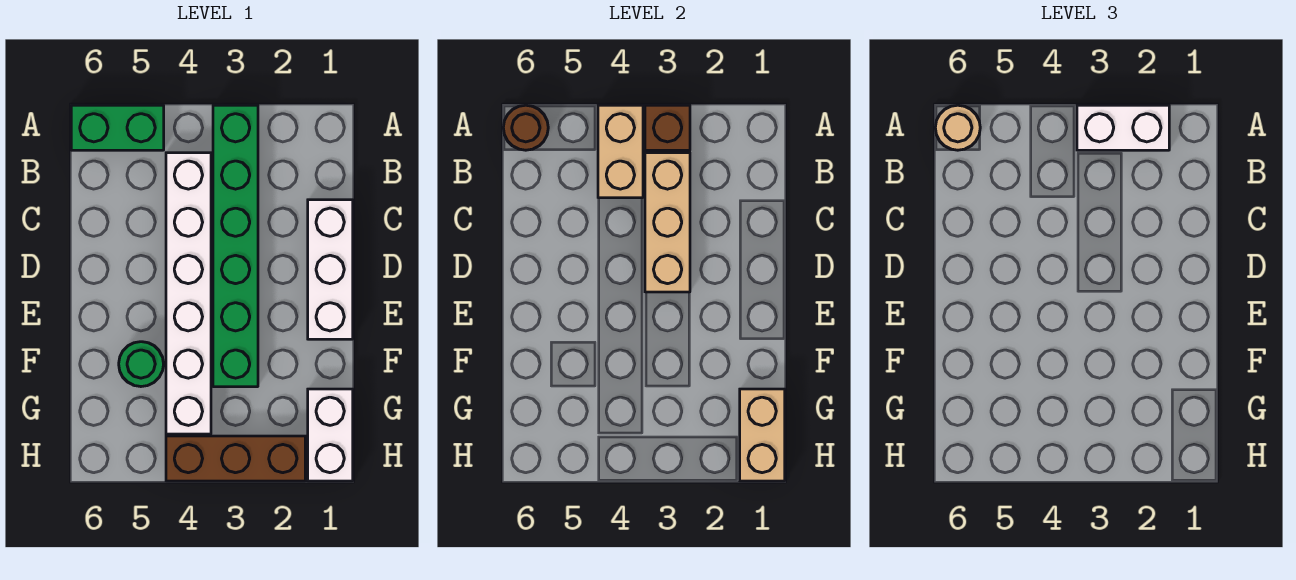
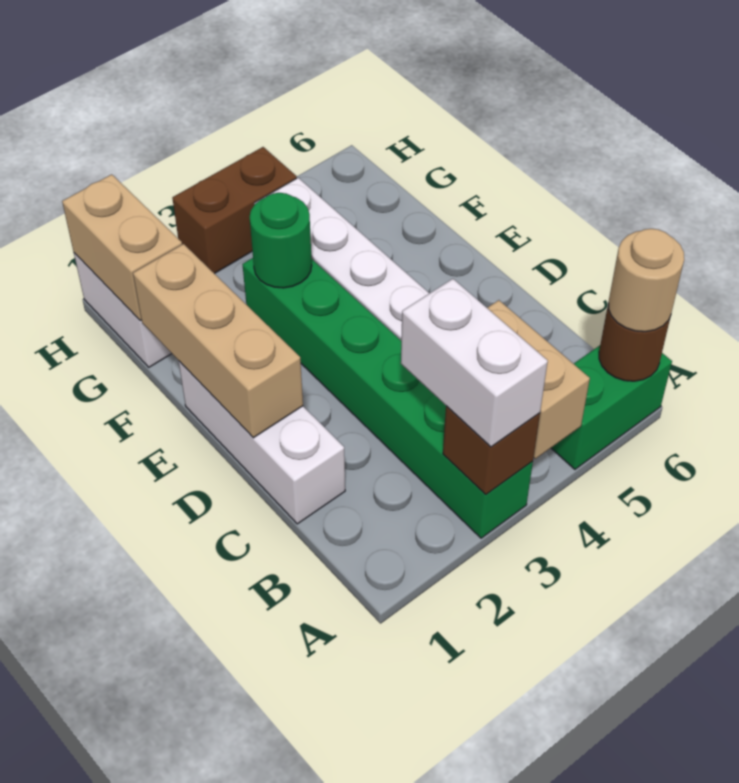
white 1x2 brick [1077,105,1169,150] -> white 1x2 brick turned to [401,279,548,447]
tan 1x3 brick [645,153,690,292] -> tan 1x3 brick moved to [133,244,303,438]
green 1x1 round brick [119,342,164,387] -> green 1x1 round brick moved to [249,193,312,288]
brown 1x3 brick [166,436,305,481] -> brown 1x2 brick [172,147,297,274]

